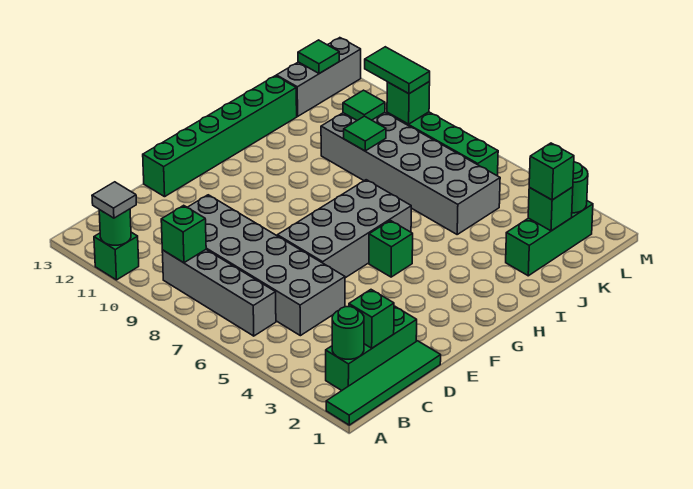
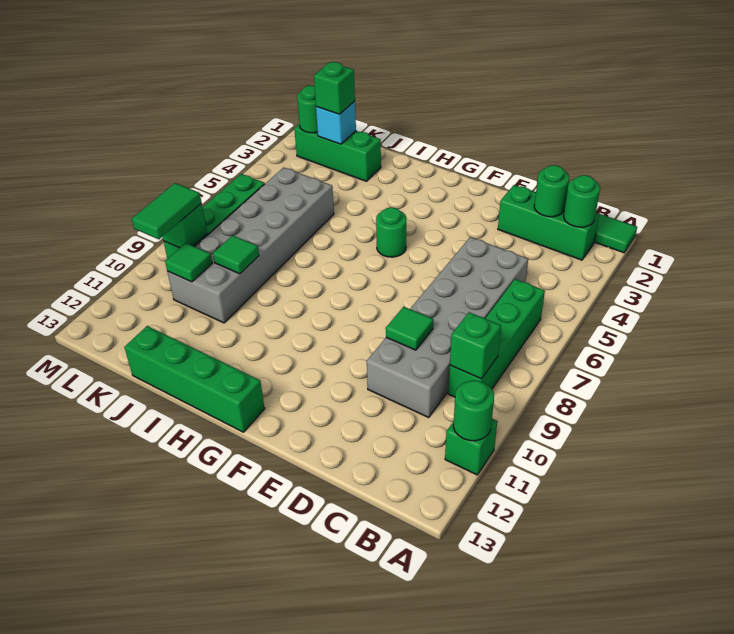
grey 1x1 tile [92,182,136,218] -> none
grey 1x4 brick [162,250,276,336] -> green 1x4 brick [448,279,545,397]
green 1x1 brick [349,290,394,348] -> green 1x1 round brick [534,165,569,217]
grey 2x4 brick [277,180,411,278] -> none
green 1x6 brick [143,76,297,197] -> green 1x4 brick [124,326,265,432]
green 1x1 brick [369,220,413,277] -> green 1x1 round brick [376,207,407,257]
green 1x1 brick [528,187,573,231] -> cyan 1x1 brick [316,101,356,144]
grey 1x3 brick [276,38,361,116] -> none
green 1x1 tile [298,40,339,74] -> green 1x1 tile moved to [386,307,433,350]

